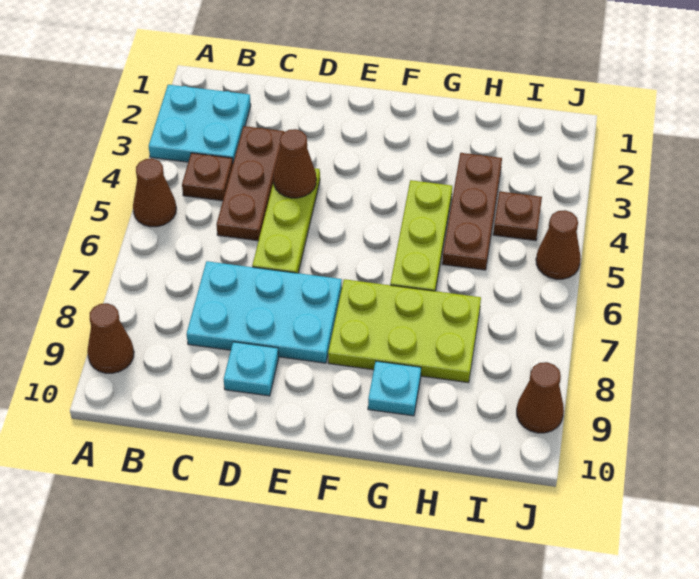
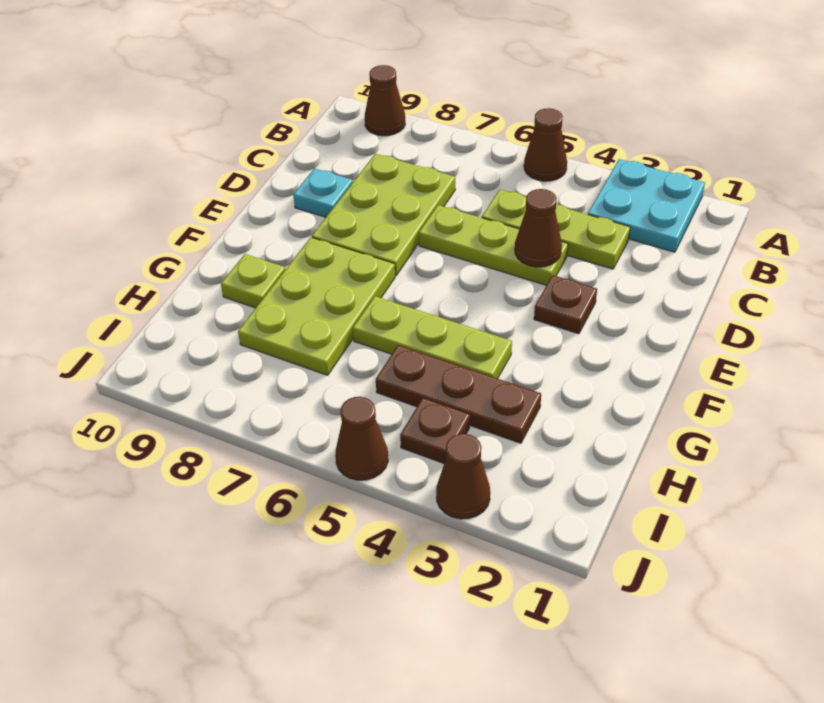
brown 1x1 plate [182,153,233,201] -> brown 1x1 plate moved to [534,275,597,334]
brown 1x3 plate [217,126,284,241] -> lime 1x3 plate [482,190,630,269]
cyan 2x3 plate [187,261,342,363] -> lime 2x3 plate [312,154,455,276]
cyan 1x1 plate [368,361,421,416] -> lime 1x1 plate [221,254,285,308]
brown 1x1 cone [517,362,564,433] -> brown 1x1 cone moved to [436,434,490,519]

